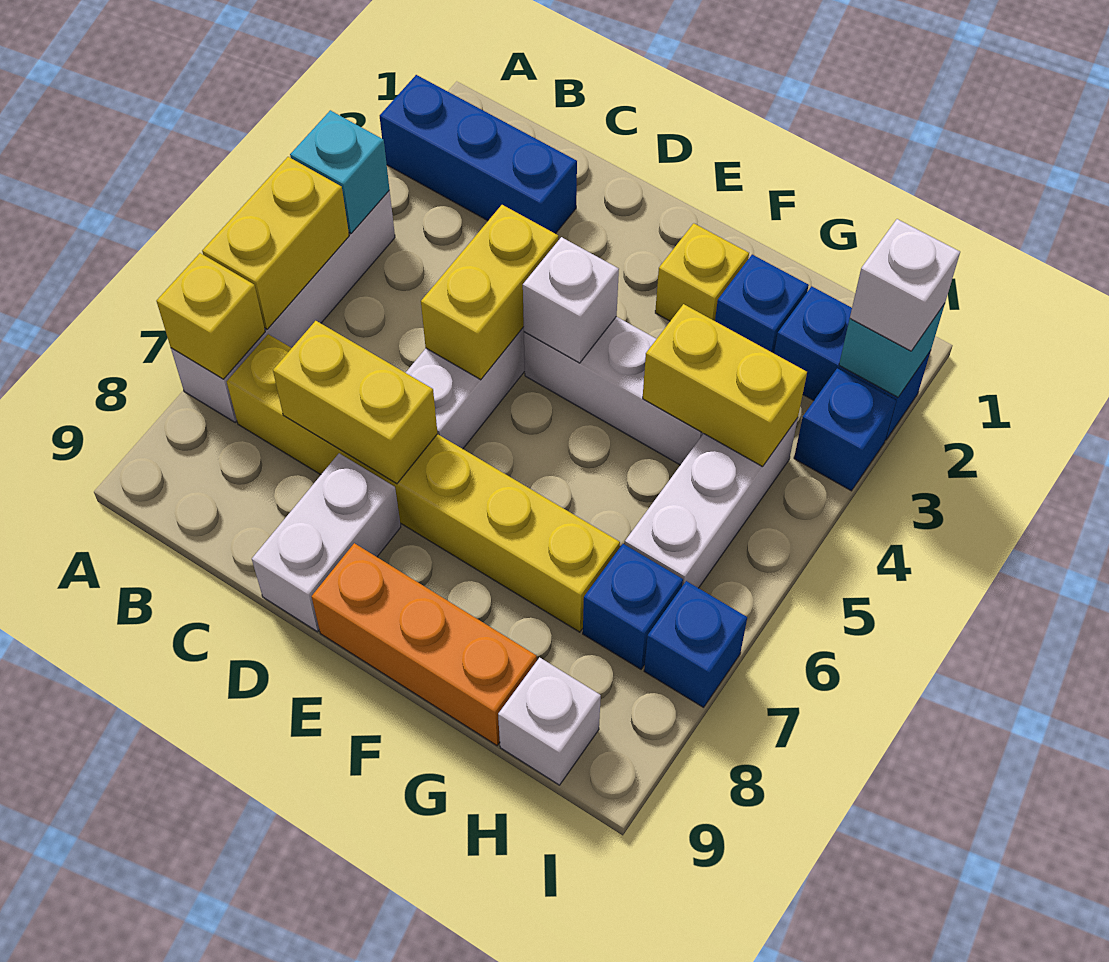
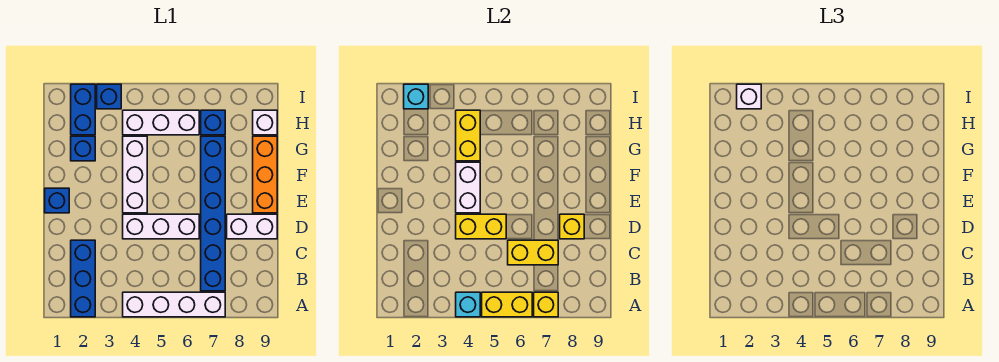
yellow 1x6 brick [227,334,620,632] -> blue 1x6 brick [201,136,225,291]
yellow 1x2 brick [273,321,438,484] -> yellow 1x2 brick turned to [508,240,558,265]
white 1x1 brick [523,237,619,363] -> white 1x2 brick [456,162,480,213]
yellow 1x1 brick [655,223,749,321] -> yellow 1x1 brick moved to [560,214,584,239]
blue 1x1 brick [644,581,747,707] -> blue 1x1 brick moved to [45,188,69,213]

